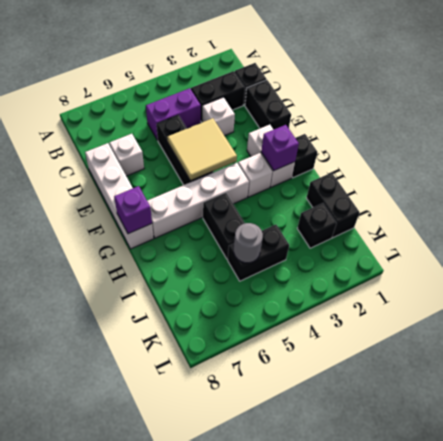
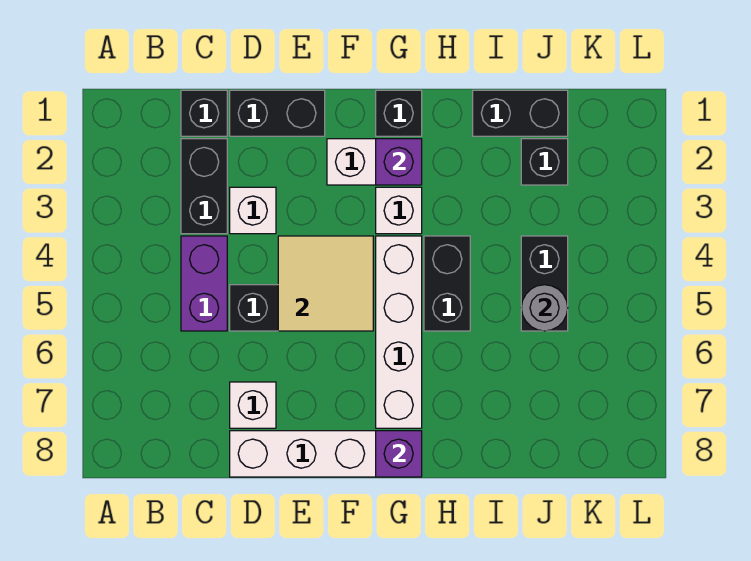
black 1x2 brick [203,193,245,259] -> black 1x2 brick turned to [424,236,470,331]

